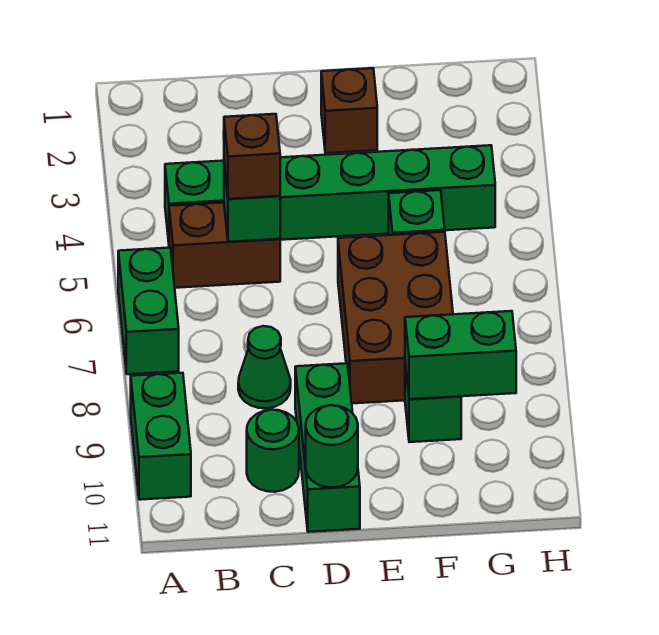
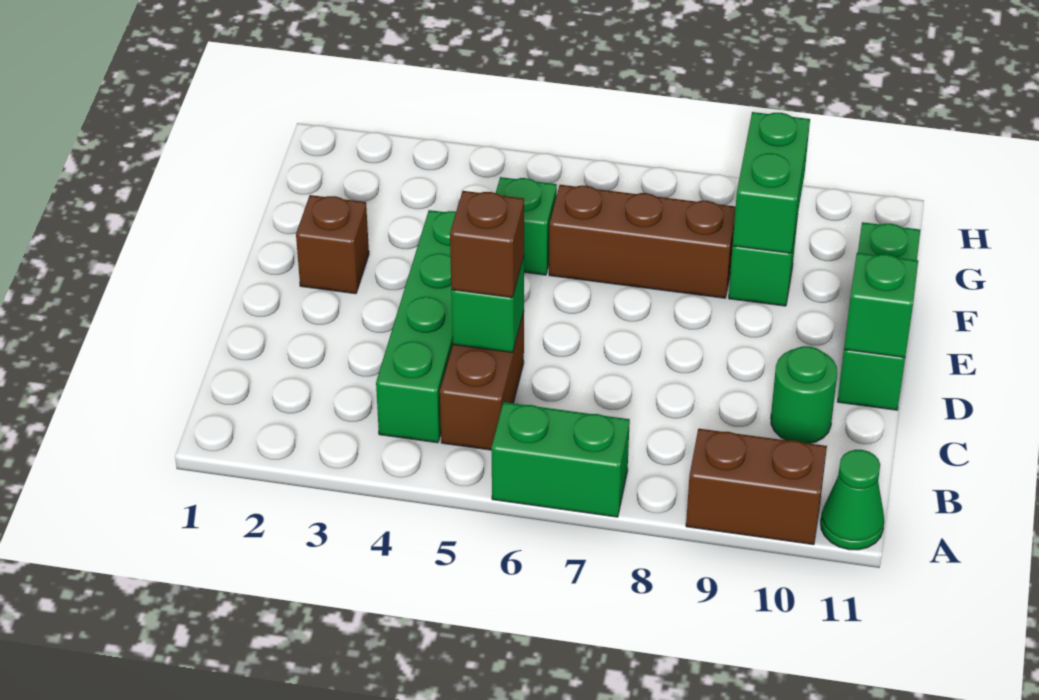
green 1x2 brick [131,373,191,500] -> brown 1x2 brick [686,429,827,545]
green 1x6 brick [165,145,495,242] -> green 1x4 brick [376,210,456,443]
green 1x1 cone [238,326,291,408] -> green 1x1 cone moved to [821,450,884,550]
green 1x3 brick [295,363,360,532] -> green 1x3 brick turned to [838,222,920,410]
green 1x1 round brick [306,405,358,488] -> green 1x1 brick [844,253,918,358]
brown 2x3 brick [338,232,453,403] -> brown 1x3 brick [549,185,736,298]

